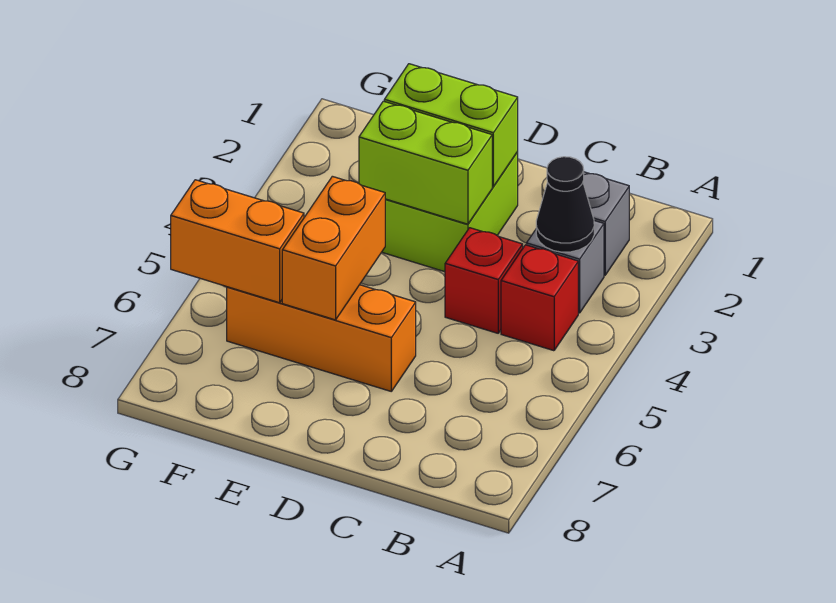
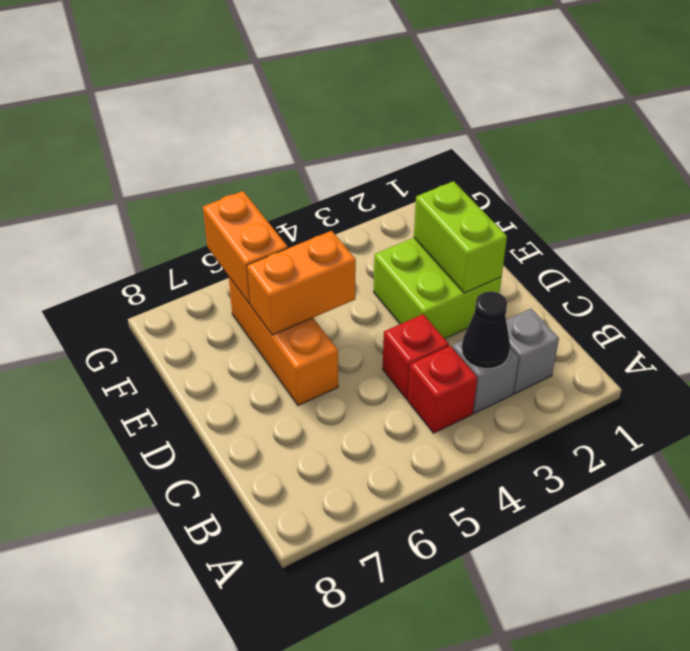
lime 1x2 brick [359,101,492,224] -> none

